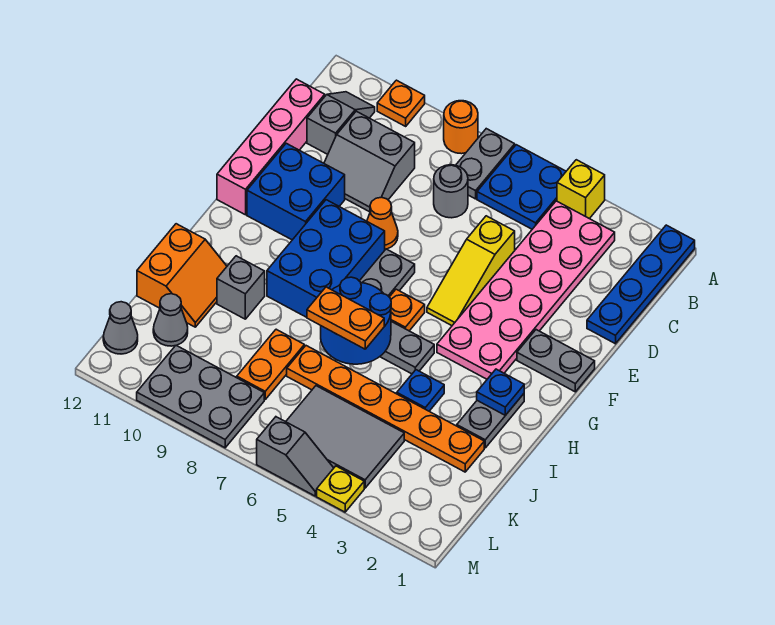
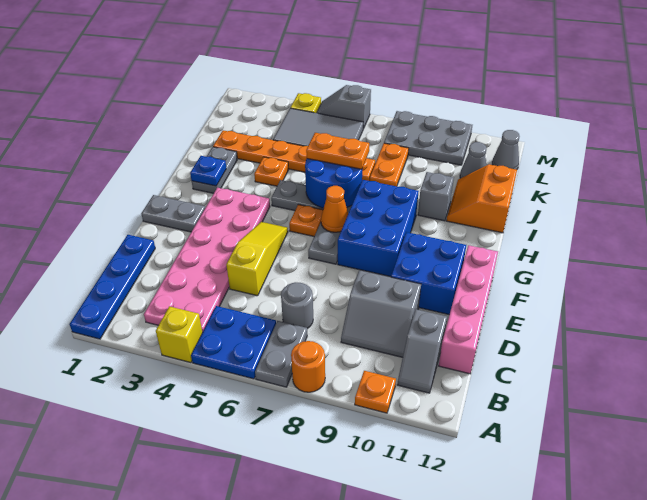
grey 2x2 slope [324,111,415,212] -> grey 2x2 slope turned to [341,270,421,357]
orange 1x1 cone [367,197,398,249] -> orange 1x1 cone moved to [321,186,348,232]
blue 1x1 plate [397,370,444,411] -> orange 1x1 plate [254,157,289,186]

